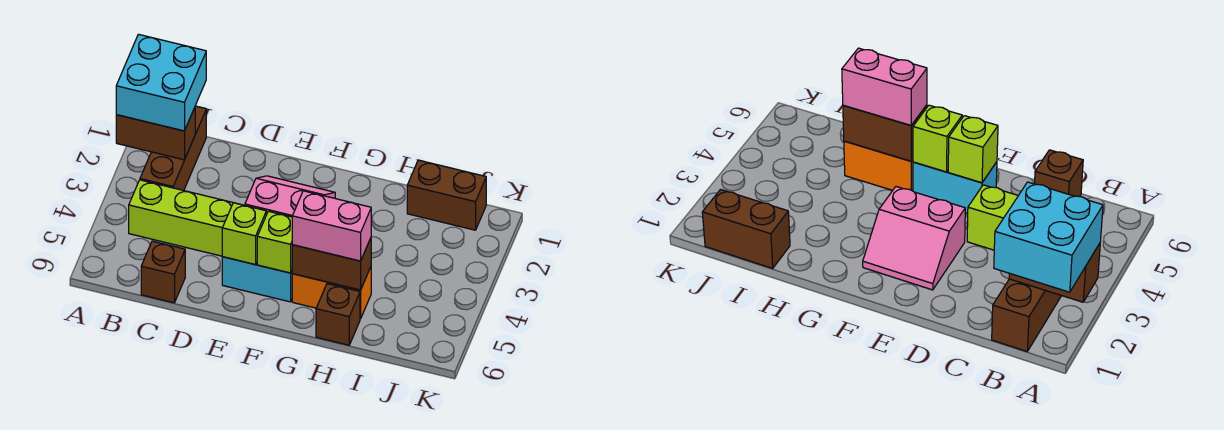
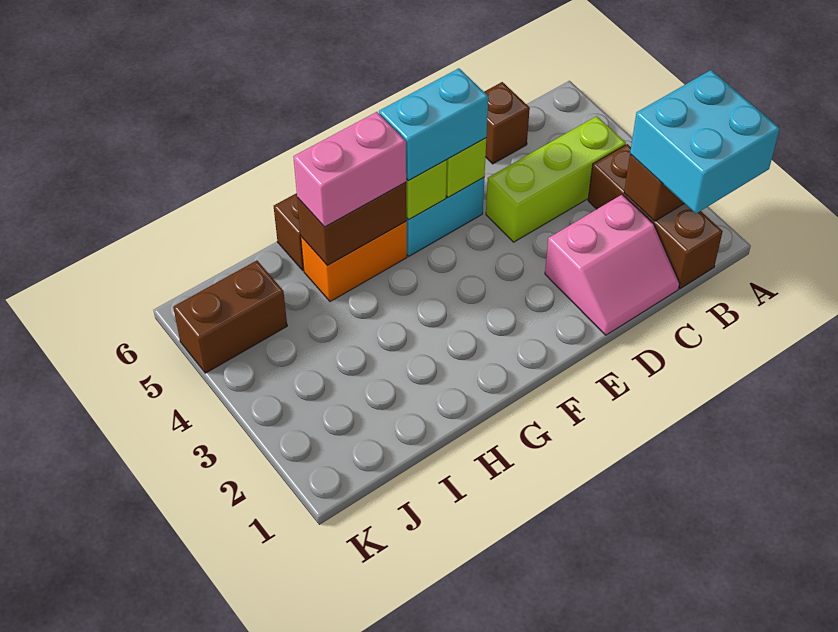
pink 2x2 slope [245,176,335,217] -> pink 2x2 slope moved to [545,195,679,335]
none -> cyan 1x2 brick [379,68,488,180]
brown 1x2 brick [407,160,486,230] -> brown 1x2 brick moved to [173,261,287,373]

